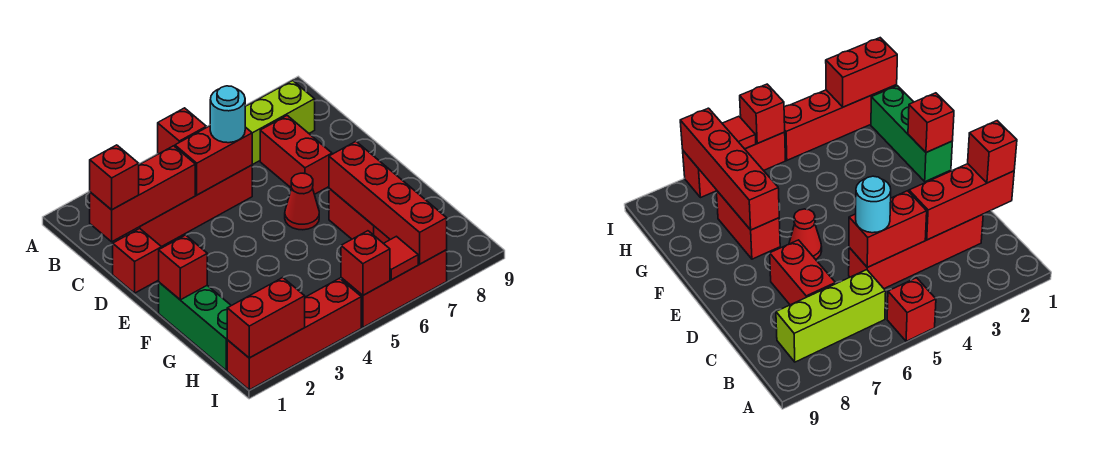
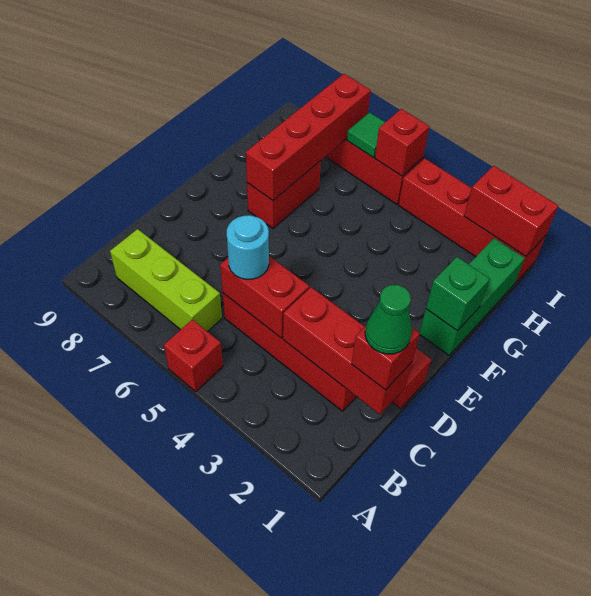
none -> green 1x1 cone [365,285,412,354]
red 1x2 brick [260,116,332,194] -> none
red 1x1 cone [285,173,319,230] -> none
red 1x1 brick [159,235,207,300] -> green 1x1 brick [426,257,490,331]
red 1x1 tile [383,236,418,280] -> green 1x1 tile [347,112,385,157]

